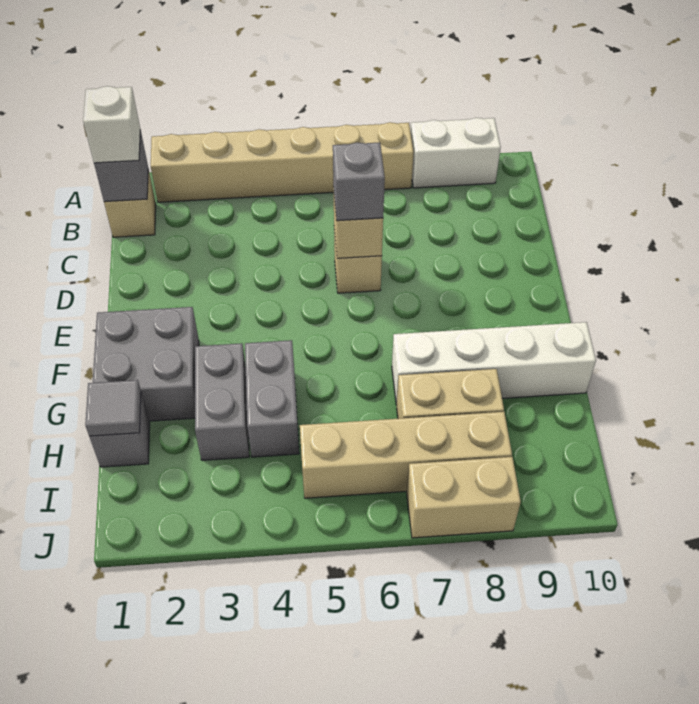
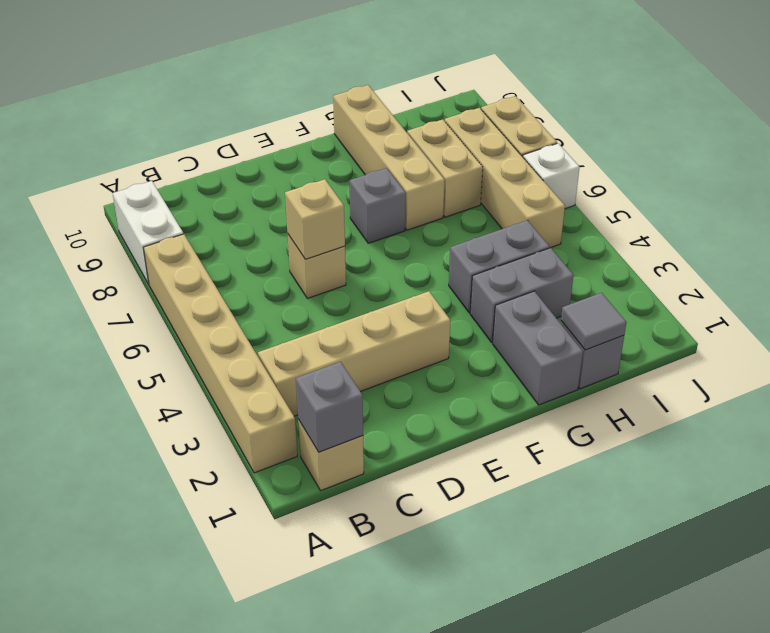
white 1x1 brick [83,86,140,163] -> white 1x1 brick moved to [523,143,580,209]
none -> tan 1x4 brick [258,291,450,416]
grey 1x1 brick [333,142,385,221] -> grey 1x1 brick moved to [350,168,406,243]
grey 2x2 brick [93,307,199,421] -> grey 1x2 brick [493,291,583,405]
white 1x4 brick [392,322,596,405] -> tan 1x4 brick [333,85,444,230]

